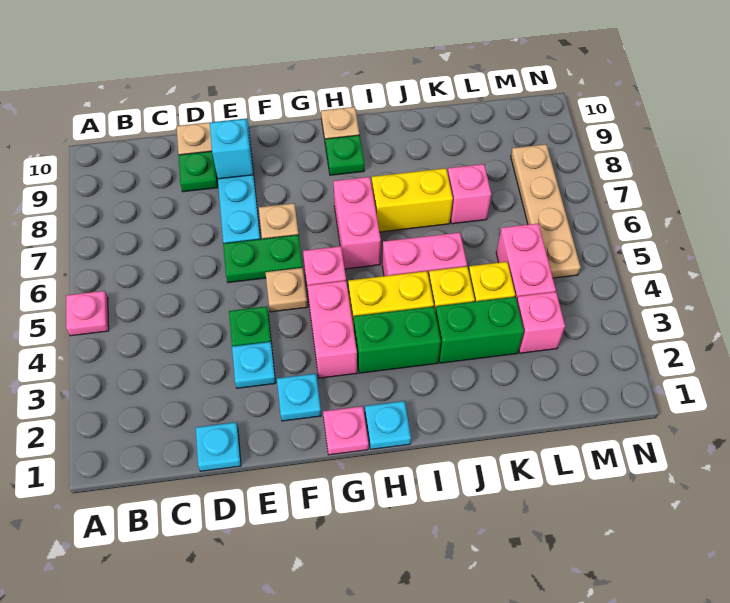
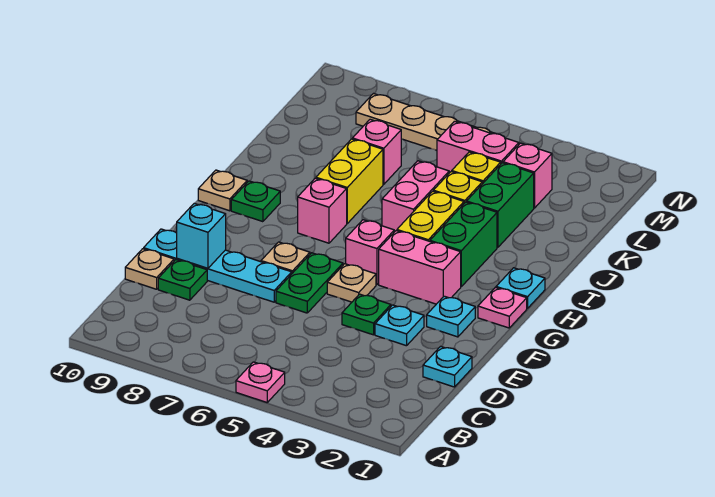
pink 1x2 brick [333,177,381,269] -> pink 1x1 brick [298,178,347,243]

